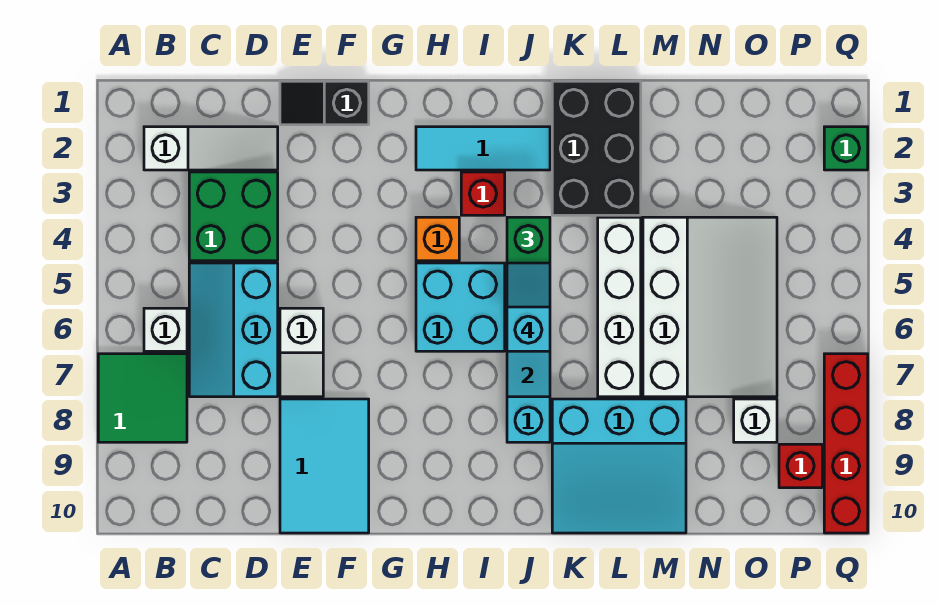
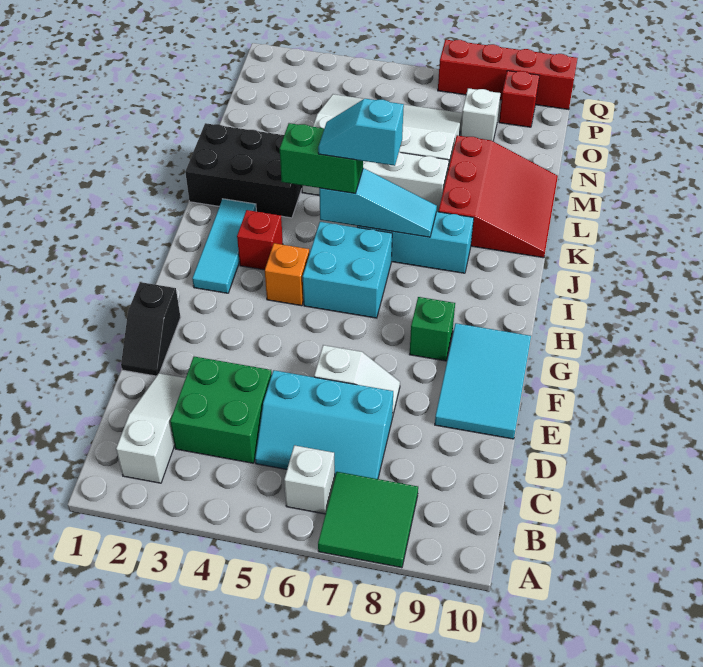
cyan 2x3 tile [280,399,369,533] -> cyan 2x3 tile turned to [435,323,531,439]
cyan 3x3 slope [552,399,686,533] -> red 3x3 slope [439,135,558,258]
green 1x1 brick [824,127,868,170] -> green 1x1 brick moved to [409,297,455,361]

